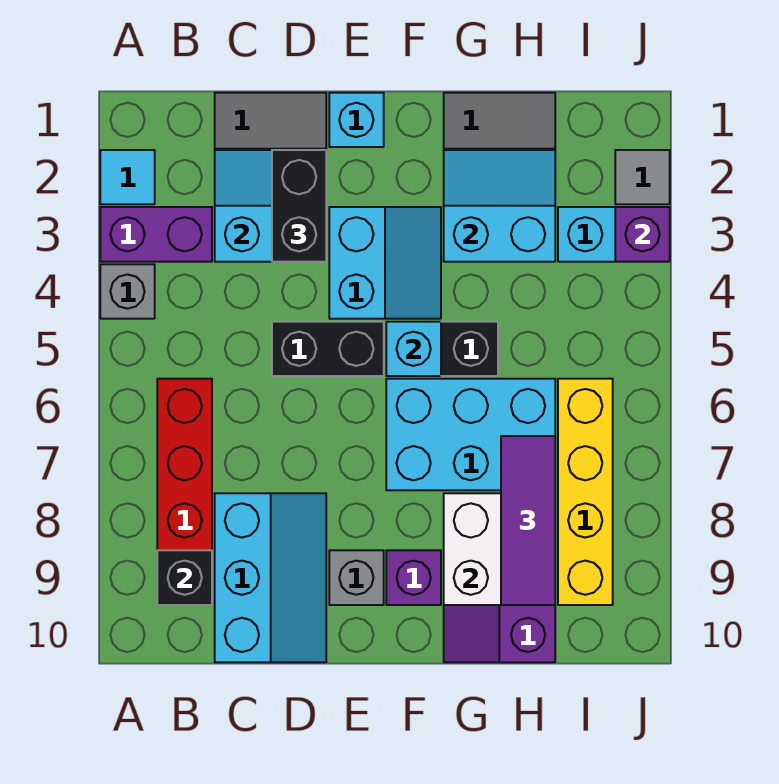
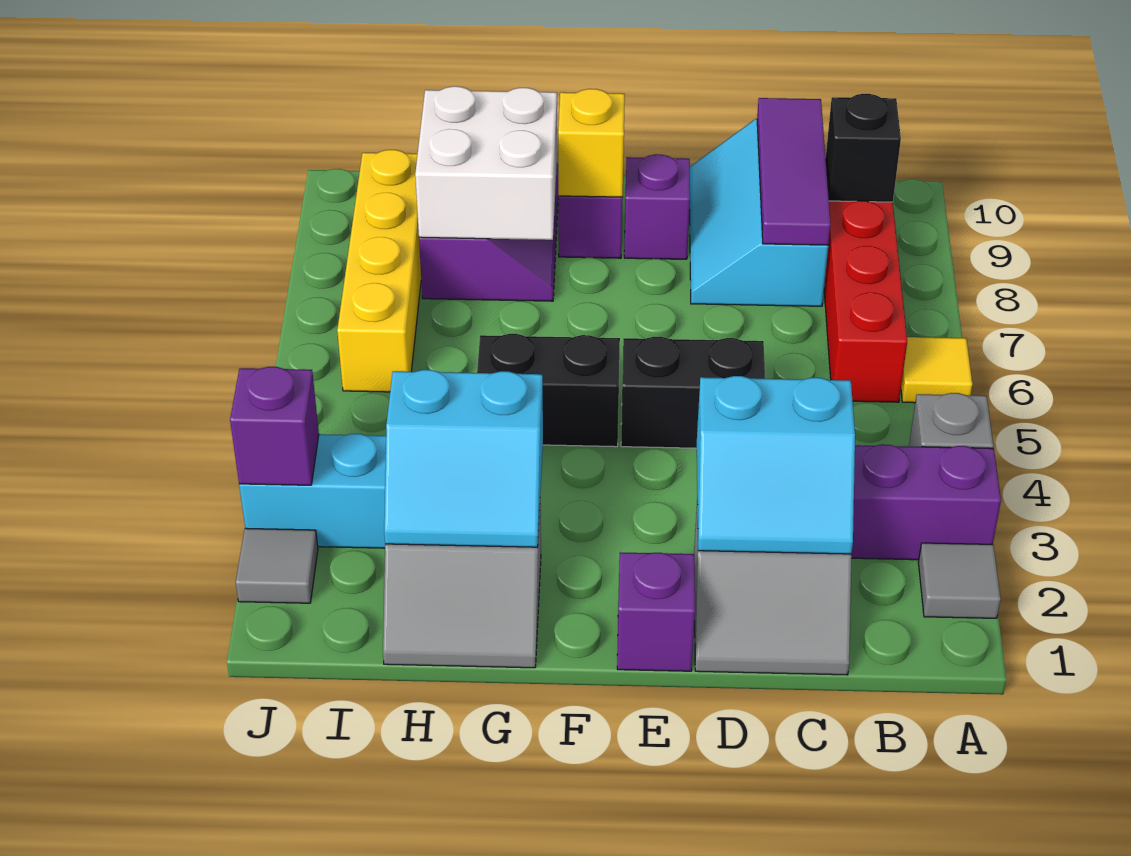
cyan 1x1 tile [100,150,155,204] -> grey 1x1 tile [918,543,1001,618]
none -> yellow 1x1 tile [901,337,973,403]
black 1x2 brick [272,150,326,262] -> none
cyan 1x1 brick [329,93,384,147] -> purple 1x1 brick [617,552,695,671]
cyan 2x2 slope [329,207,441,319] -> none
grey 1x1 brick [329,550,384,605] -> purple 1x1 brick [624,154,690,259]
cyan 1x1 brick [386,322,441,376] -> none
cyan 2x3 brick [386,379,555,490] -> none
none -> yellow 1x1 brick [558,89,625,197]
purple 1x3 tile [501,436,555,605] -> purple 1x3 tile moved to [757,98,831,245]

